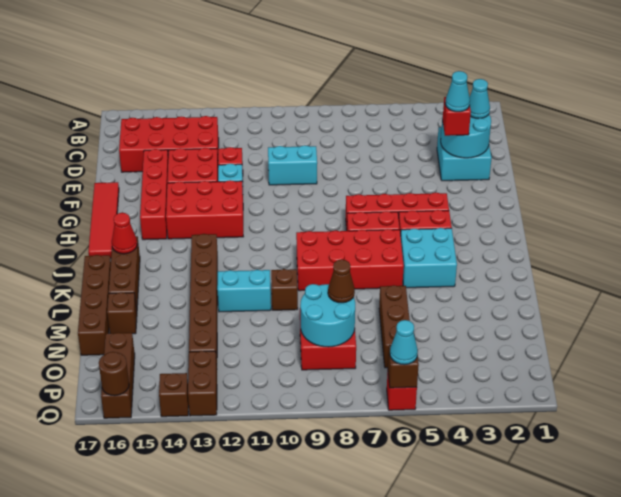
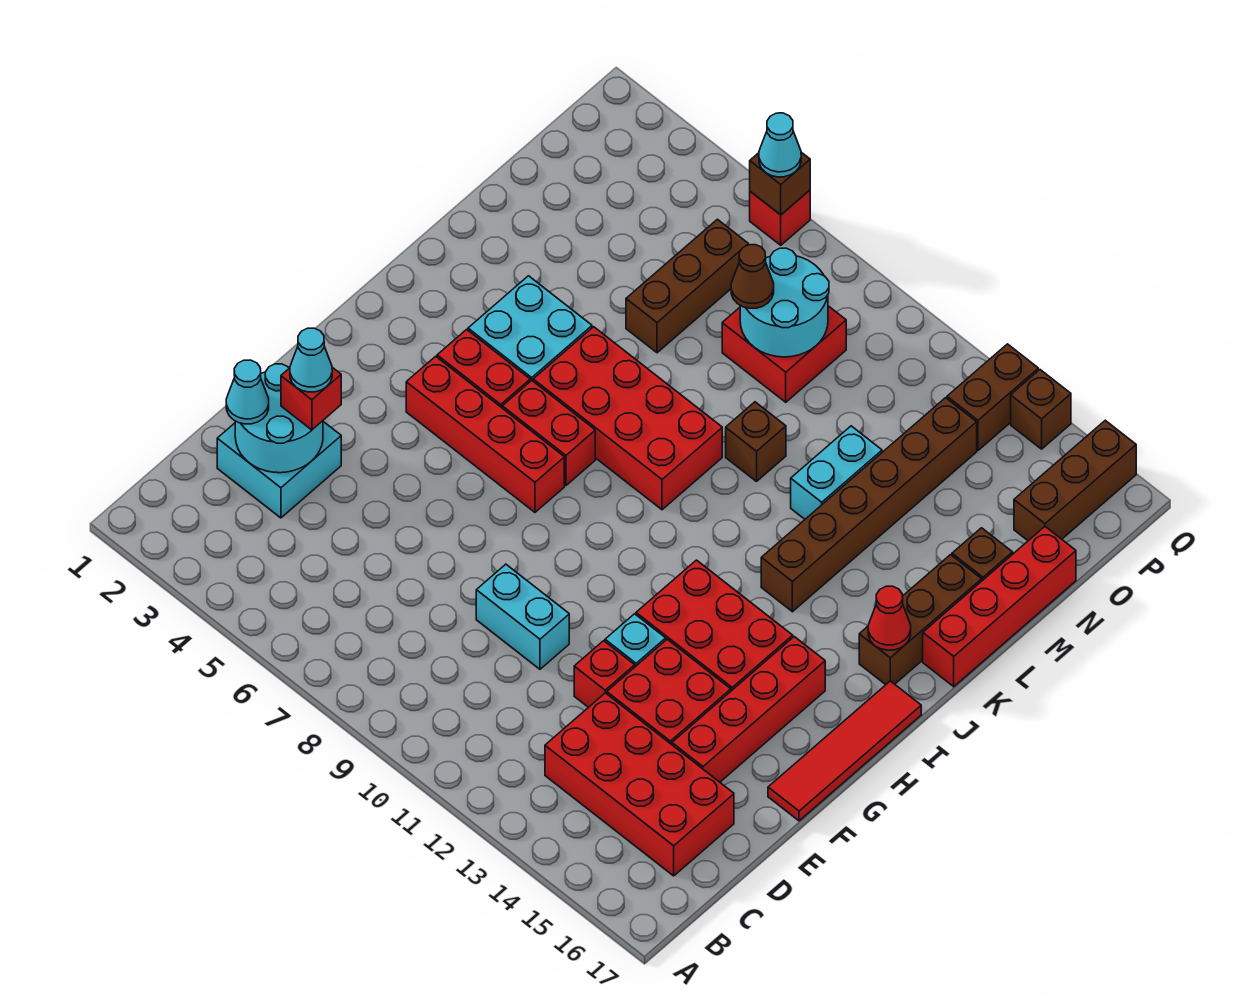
brown 1x4 brick [78,255,111,355] -> red 1x4 brick [923,527,1076,687]
cyan 1x2 brick [217,270,271,312] -> cyan 1x2 brick turned to [791,426,882,519]
brown 1x1 round brick [99,352,129,396] -> none

